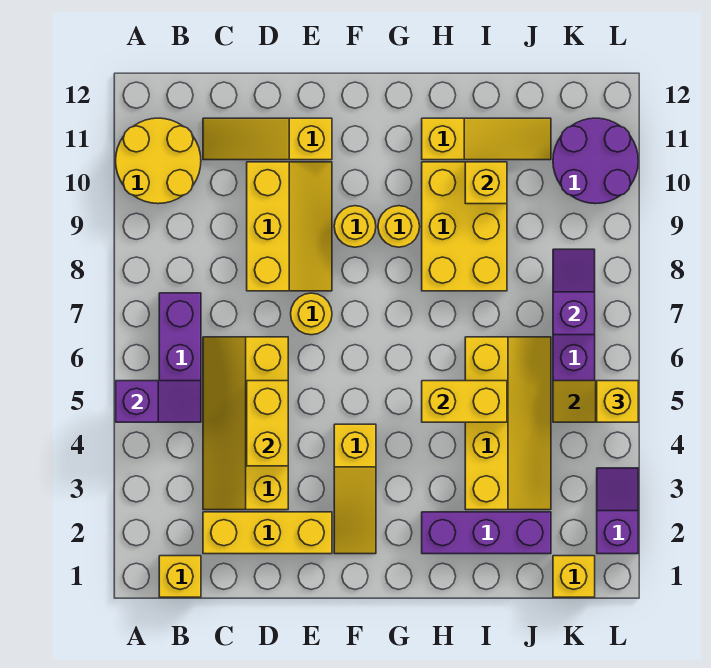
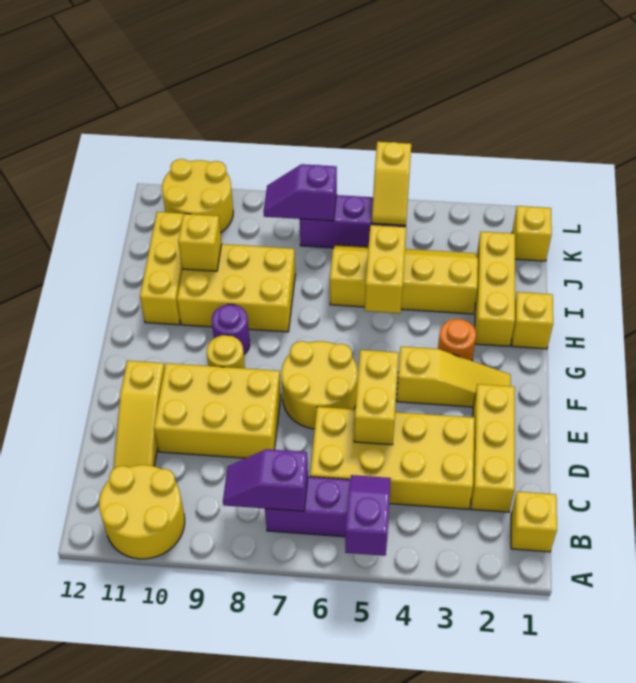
yellow 2x4 slope [203,337,288,510] -> yellow 2x4 brick [310,407,475,509]
yellow 1x2 brick [247,381,288,466] -> yellow 1x2 brick turned to [354,350,399,445]
yellow 2x3 slope [247,162,332,291] -> yellow 2x3 brick [154,363,281,458]
yellow 1x1 round brick [291,293,332,335] -> yellow 2x2 round brick [281,341,358,429]
none -> orange 1x1 round brick [438,319,476,361]
yellow 1x1 round brick [378,206,420,247] -> purple 1x1 round brick [212,304,250,354]
purple 1x3 brick [422,512,551,554] -> yellow 1x3 brick [475,232,515,346]
yellow 1x3 slope [422,118,551,160] -> yellow 1x3 brick [140,212,184,325]
purple 2x2 round brick [553,118,638,204] -> yellow 2x2 round brick [162,159,233,233]
purple 1x2 slope [597,468,638,554] -> purple 1x2 slope moved to [223,449,308,511]
yellow 1x1 brick [597,381,638,422] -> yellow 1x1 brick moved to [512,292,553,349]

